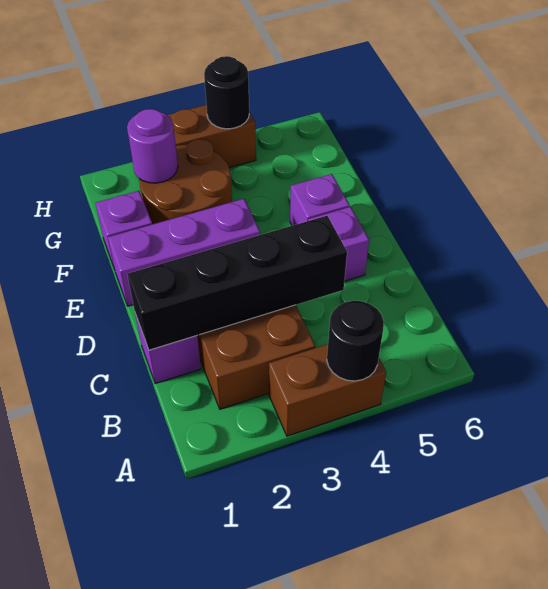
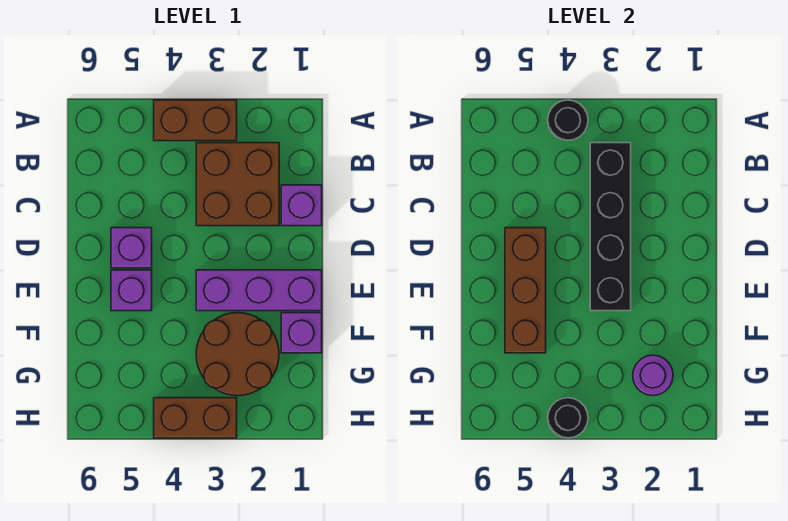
black 1x4 brick [127,216,347,350] -> black 1x4 brick turned to [590,143,631,311]
none -> brown 1x3 brick [505,228,546,353]

